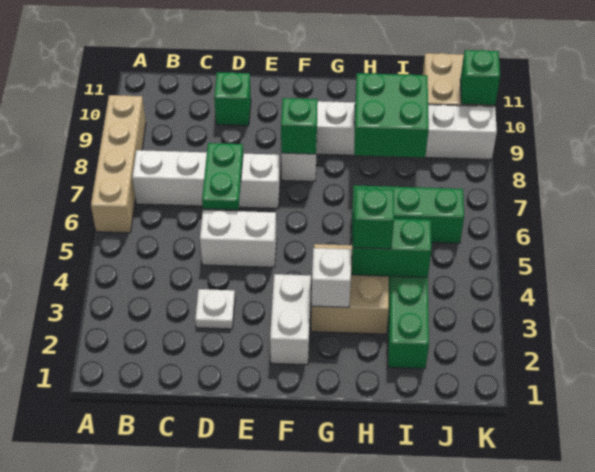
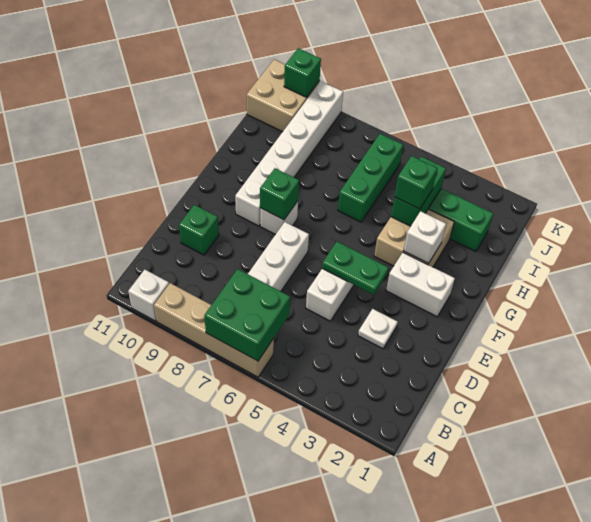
none -> white 1x1 brick [128,270,169,321]
green 1x2 plate [202,143,243,210] -> green 1x2 plate moved to [322,242,388,295]
green 2x2 brick [354,73,429,157] -> green 2x2 brick moved to [204,269,290,361]

